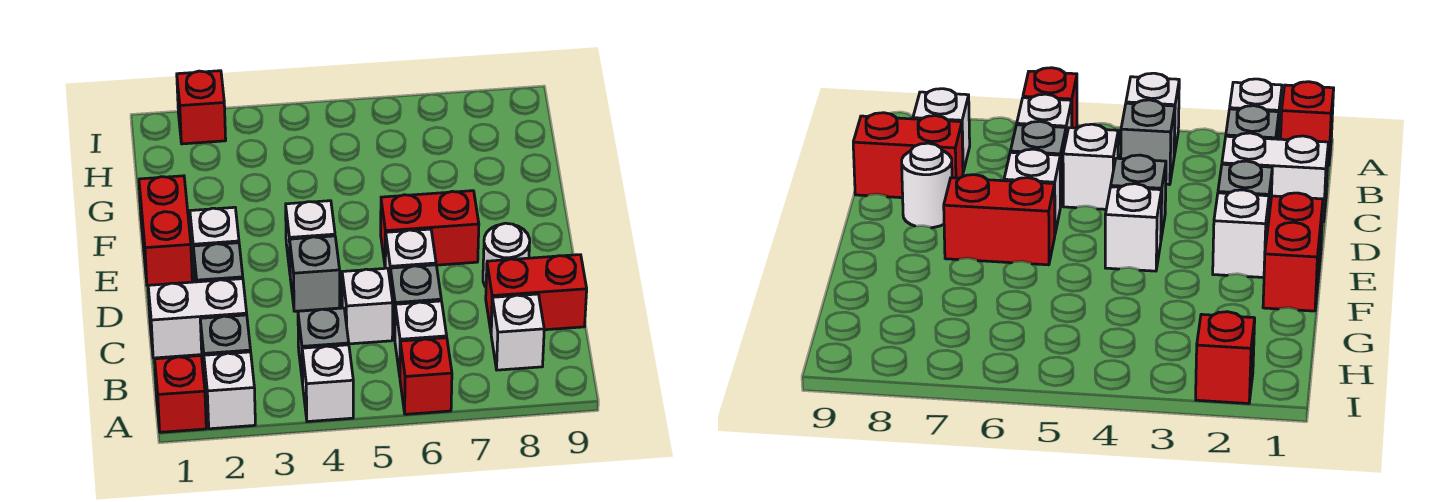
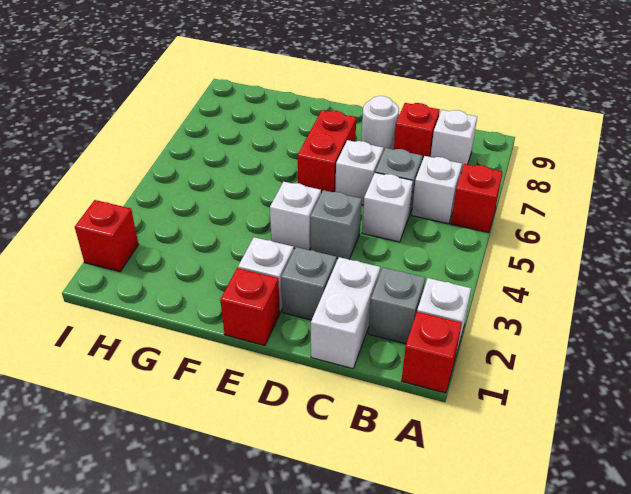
white 1x1 brick [302,345,353,422] -> none
grey 1x1 brick [298,308,349,384] -> none
red 1x2 brick [486,255,587,331] -> red 1x1 brick [394,103,440,161]
red 1x2 brick [139,176,192,286] -> red 1x1 brick [220,268,280,345]

